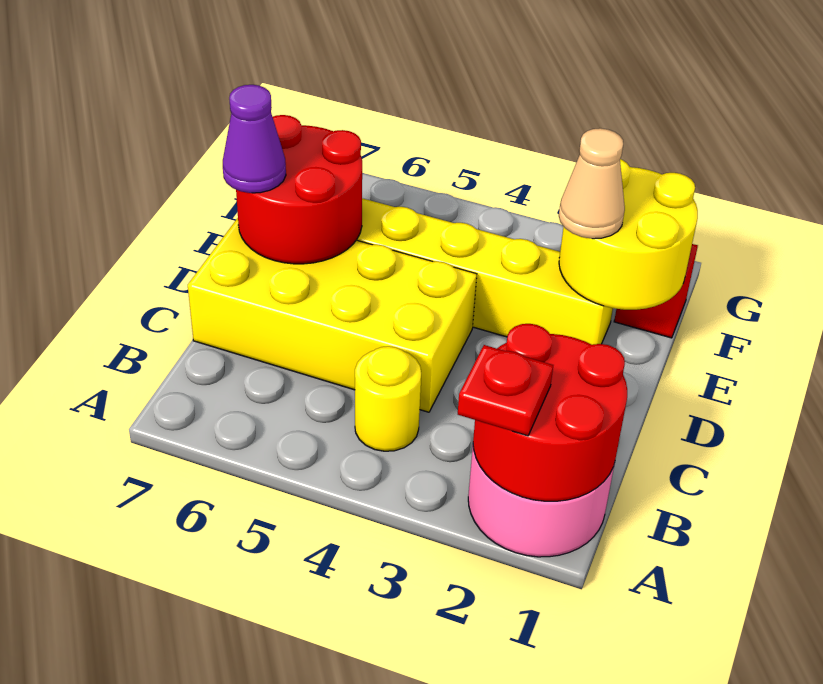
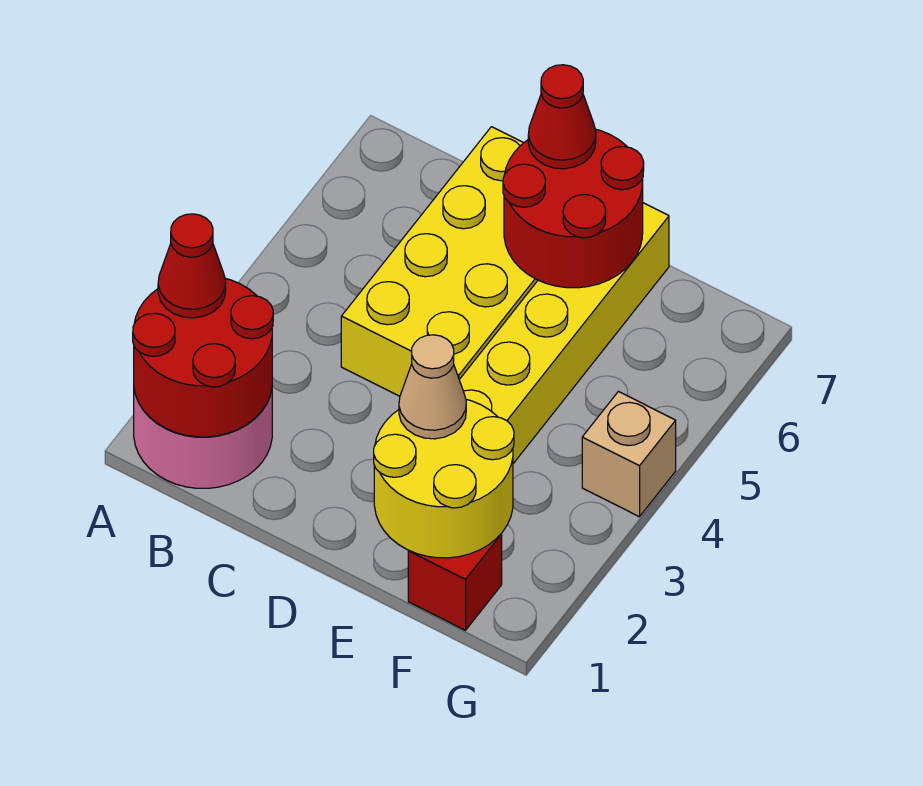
red 1x1 plate [458,345,553,436] -> red 1x1 cone [158,214,226,318]
yellow 1x1 round brick [355,346,421,451] -> none
purple 1x1 cone [223,85,286,193] -> red 1x1 cone [528,65,596,169]
none -> tan 1x1 brick [582,392,676,517]

